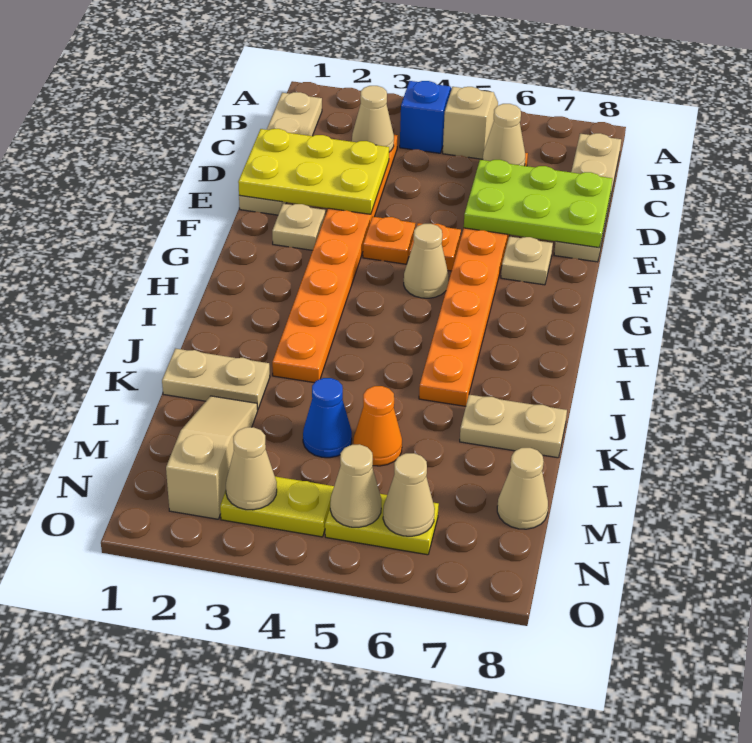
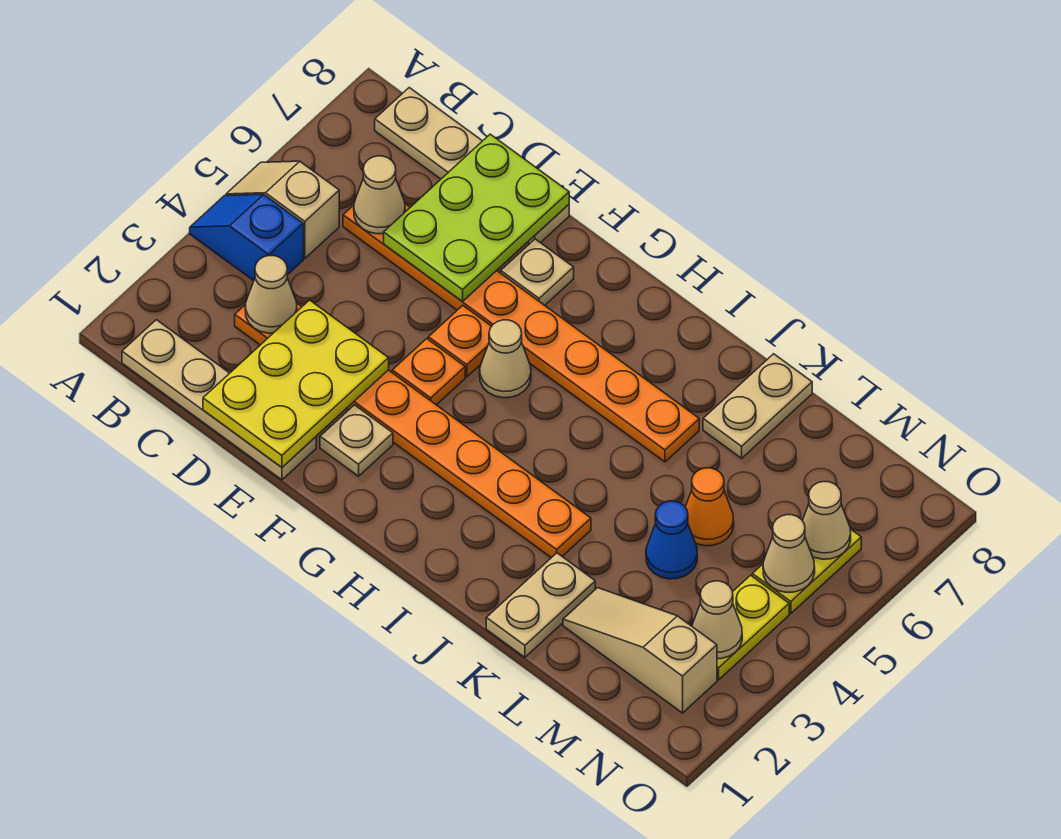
tan 1x1 cone [497,448,548,529] -> none

